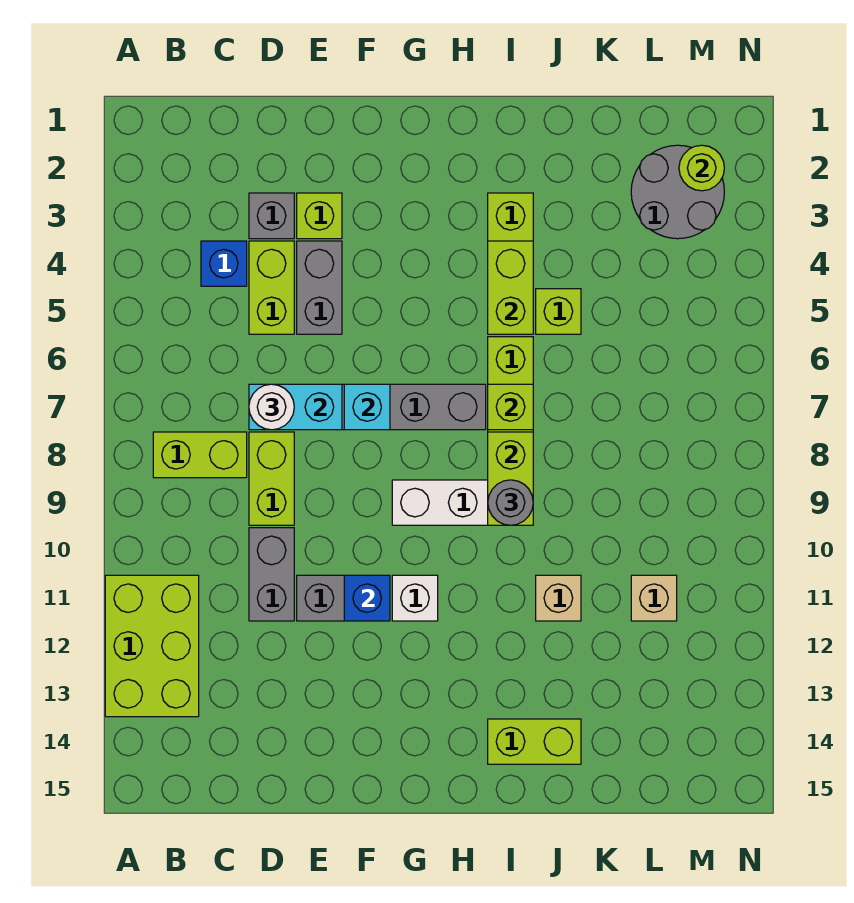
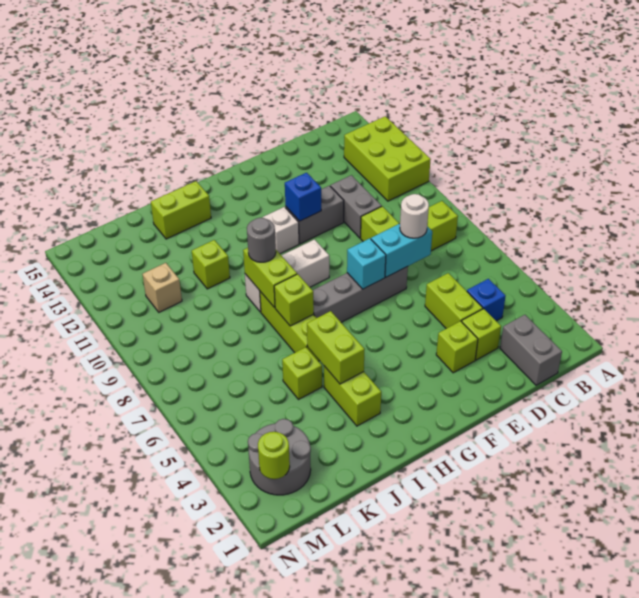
grey 1x1 brick [249,193,294,239] -> lime 1x1 brick [462,309,501,360]
grey 1x2 brick [297,241,342,334] -> grey 1x2 brick moved to [500,315,562,385]
tan 1x1 brick [536,575,581,621] -> lime 1x1 brick [192,240,230,289]

